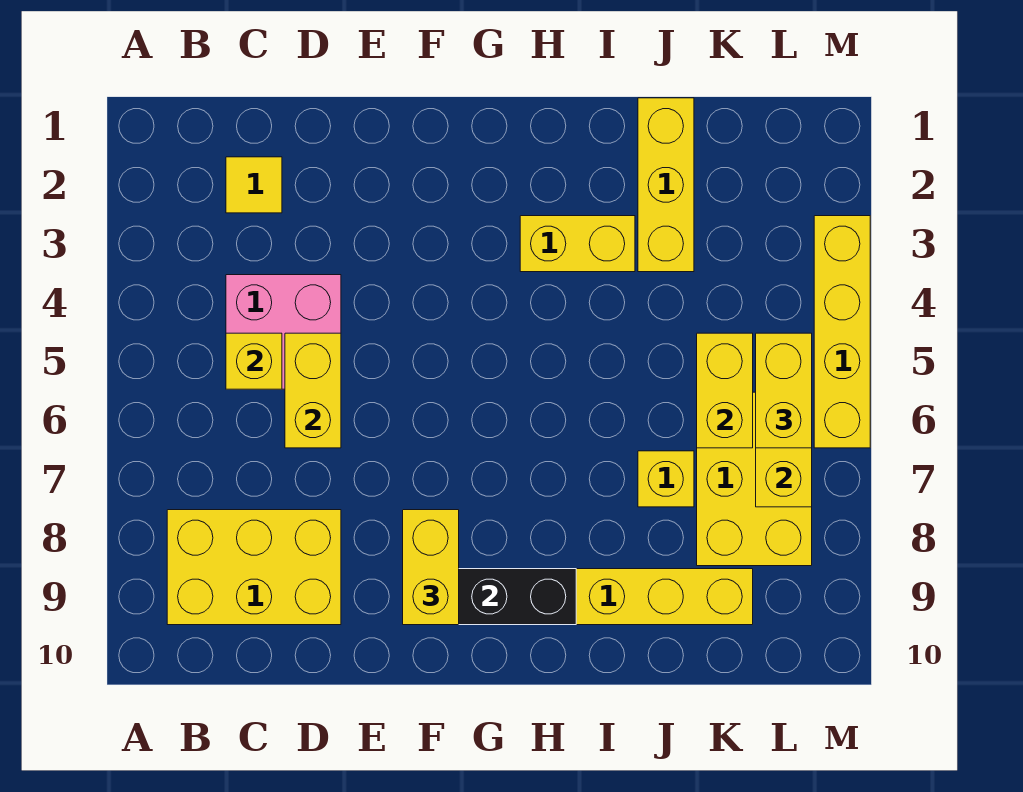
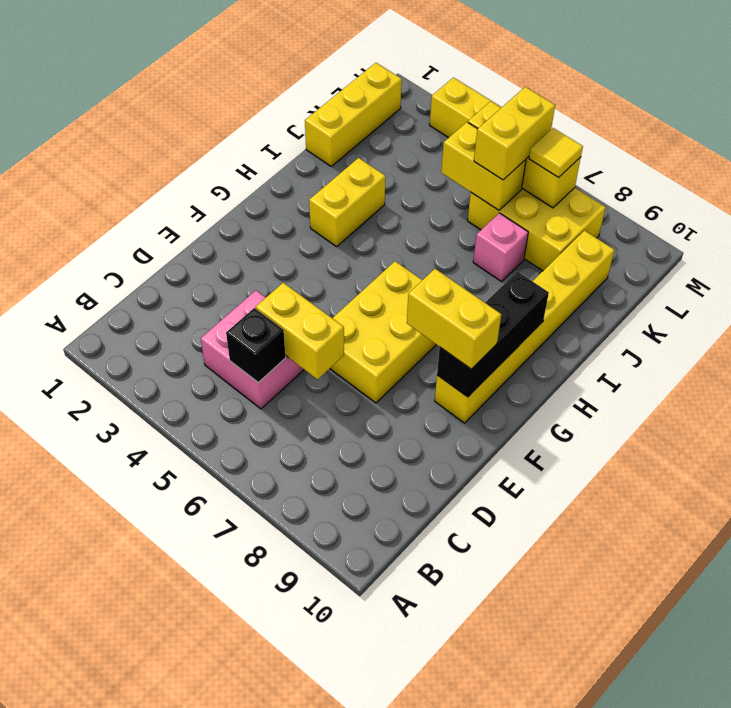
yellow 2x3 brick [167,510,341,625] -> yellow 2x3 brick moved to [330,261,436,403]
yellow 1x1 tile [226,157,282,213] -> yellow 1x1 tile moved to [529,128,583,178]
yellow 1x1 brick [226,333,282,389] -> black 1x1 brick [226,308,286,383]
yellow 1x3 brick [638,98,694,272] -> yellow 1x3 brick turned to [305,63,402,166]
yellow 1x1 brick [638,451,694,507] -> pink 1x1 brick [473,213,528,282]
yellow 1x2 brick [756,333,812,448] -> yellow 1x2 brick turned to [474,87,555,180]

